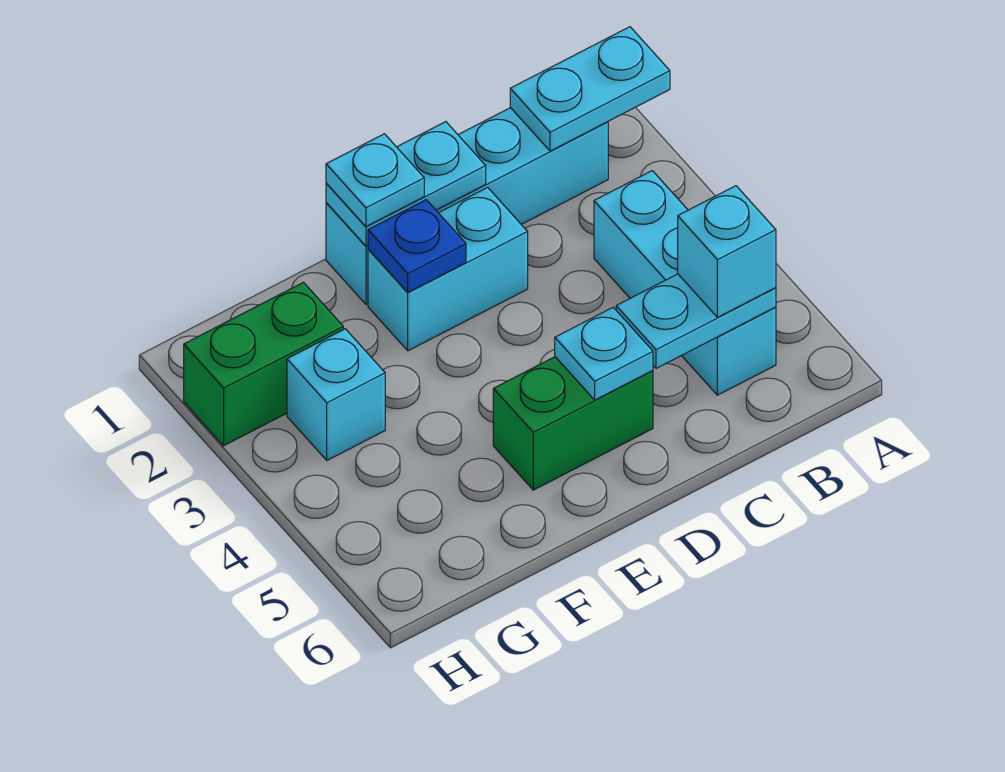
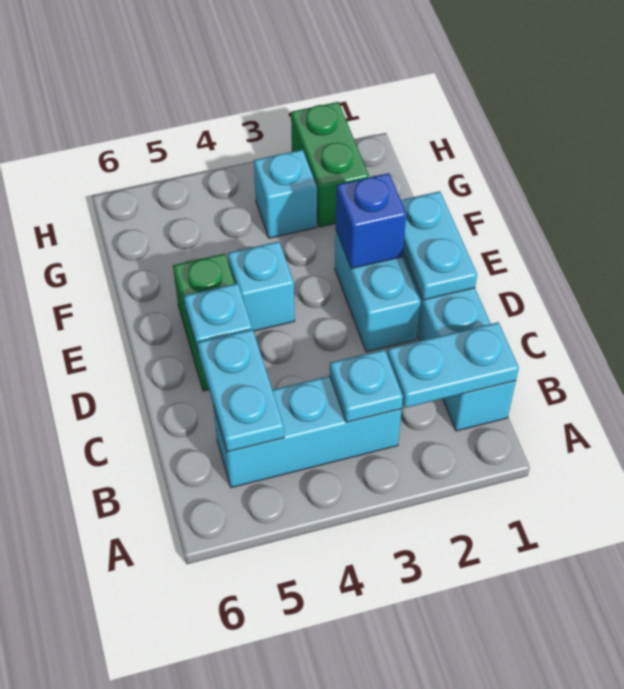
cyan 1x2 plate [510,27,670,151] -> cyan 1x2 plate turned to [387,322,519,408]
cyan 1x1 brick [678,186,776,317] -> cyan 1x1 brick moved to [228,241,295,331]
cyan 1x1 plate [326,134,424,227] -> cyan 1x1 plate moved to [330,350,403,422]
blue 1x1 plate [368,200,466,292] -> blue 1x1 brick [336,173,406,269]

